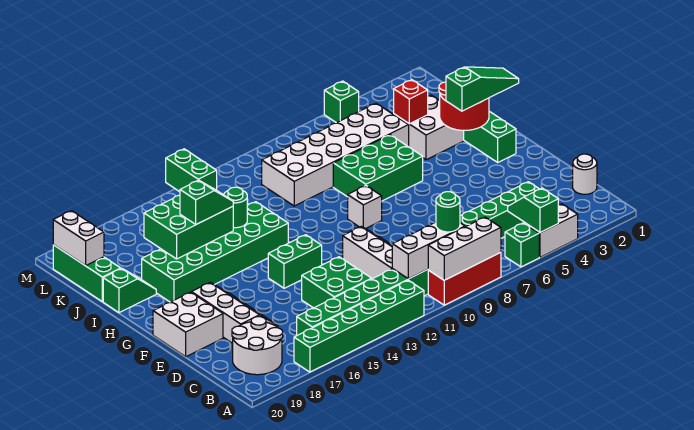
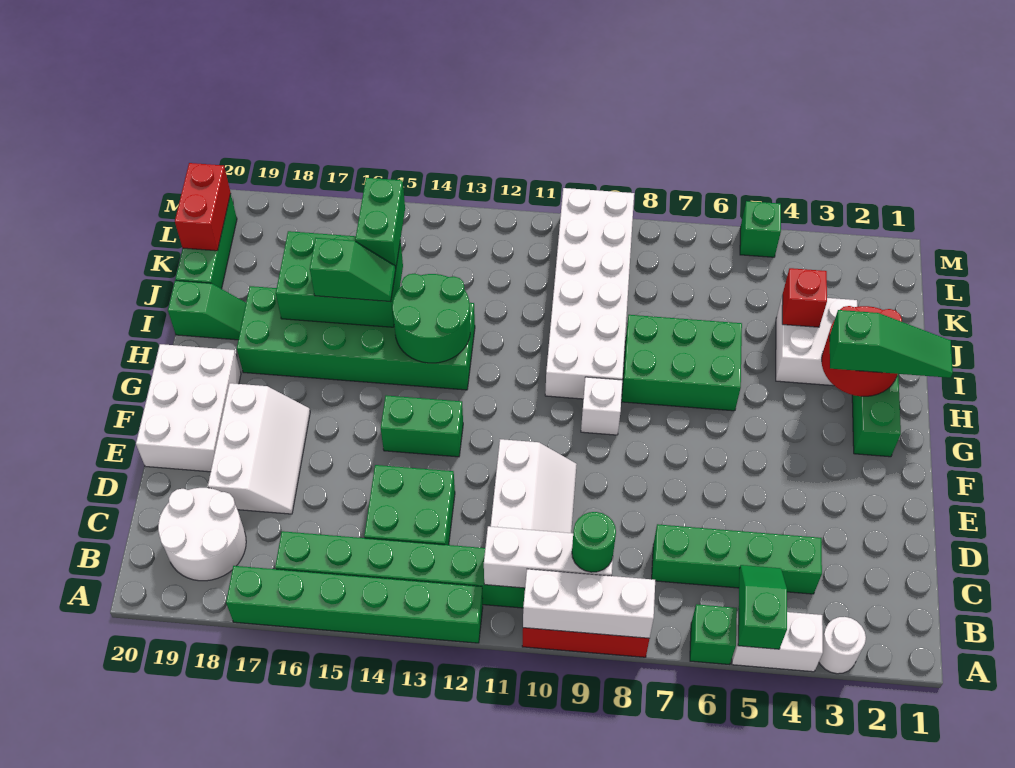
white 1x1 round brick [573,154,597,194] -> white 1x1 round brick moved to [819,617,866,674]
white 2x2 brick [153,292,223,357] -> white 2x3 brick [136,344,241,472]
green 1x1 round brick [224,187,247,228] -> green 2x2 round brick [392,273,470,363]
white 2x6 brick [262,103,409,206] -> white 2x6 brick turned to [545,188,634,399]
white 1x2 brick [53,211,104,266] -> red 1x2 brick [175,163,231,251]

